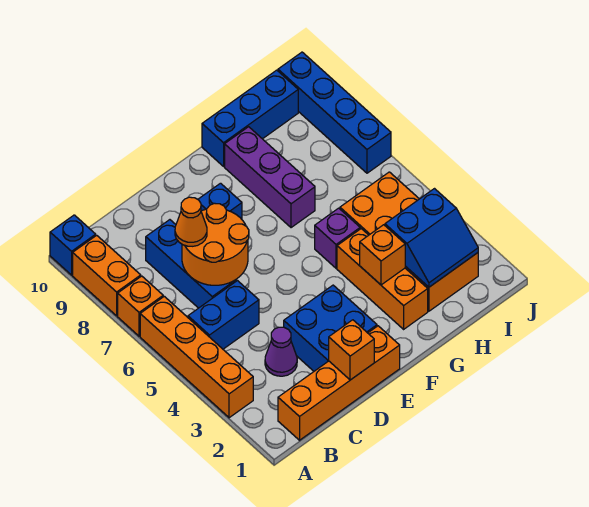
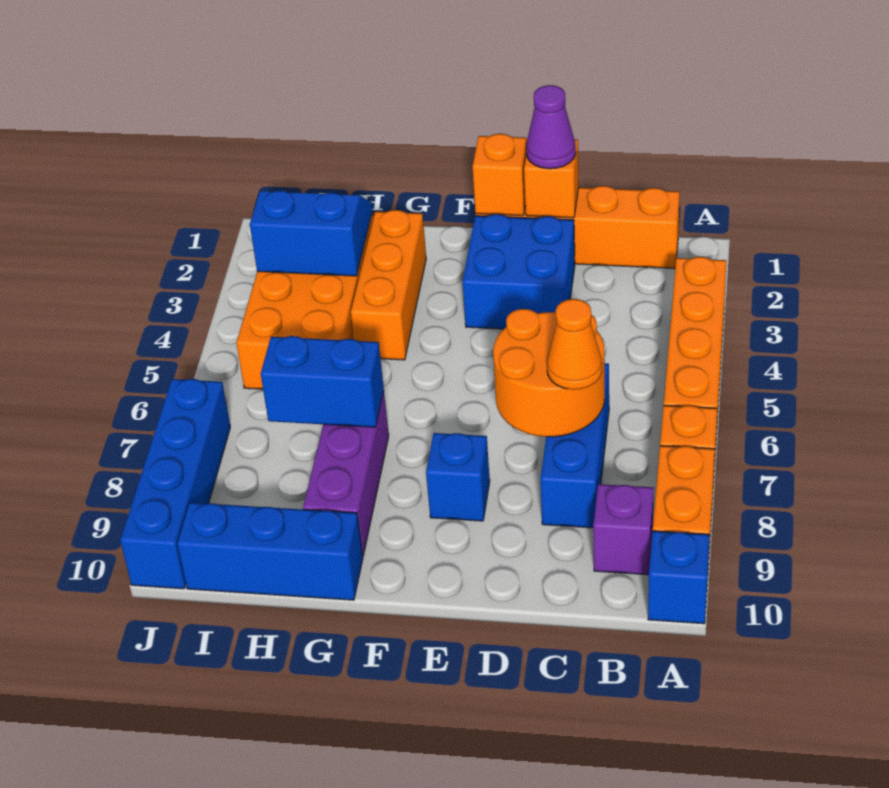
blue 1x2 brick [188,281,259,349] -> blue 1x2 brick moved to [261,336,384,427]
purple 1x1 cone [265,327,297,376] -> purple 1x1 cone moved to [526,85,576,169]
orange 1x1 brick [360,225,405,285] -> orange 1x1 brick moved to [473,134,527,216]
purple 1x1 brick [315,208,360,268] -> purple 1x1 brick moved to [593,484,654,575]

